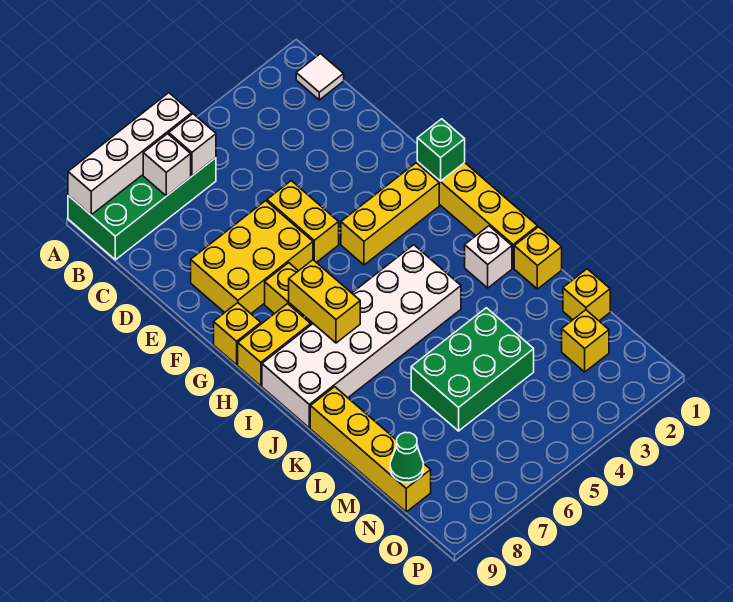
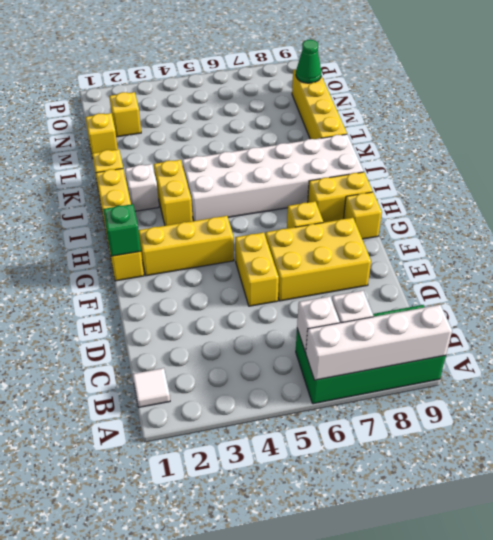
yellow 1x2 brick [289,260,360,343] -> yellow 1x2 brick moved to [154,160,193,226]
green 2x3 brick [411,308,534,431] -> none

